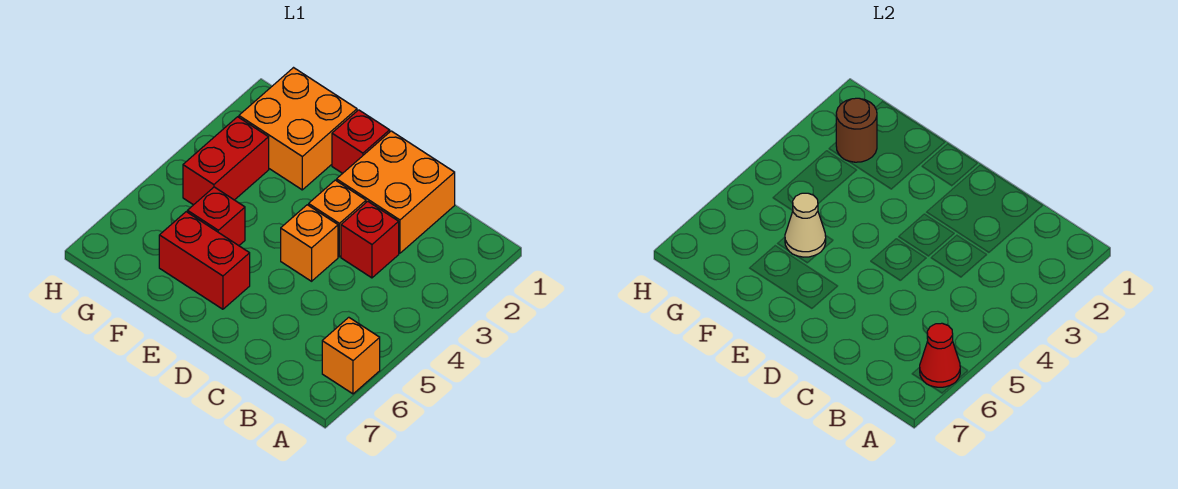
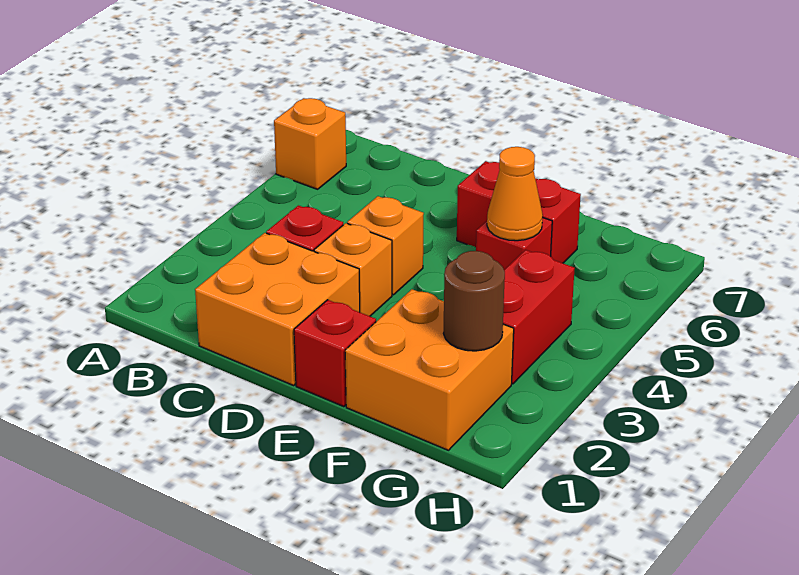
red 1x1 cone [920,323,960,387] -> none
tan 1x1 cone [785,193,826,257] -> orange 1x1 cone [487,147,543,241]

